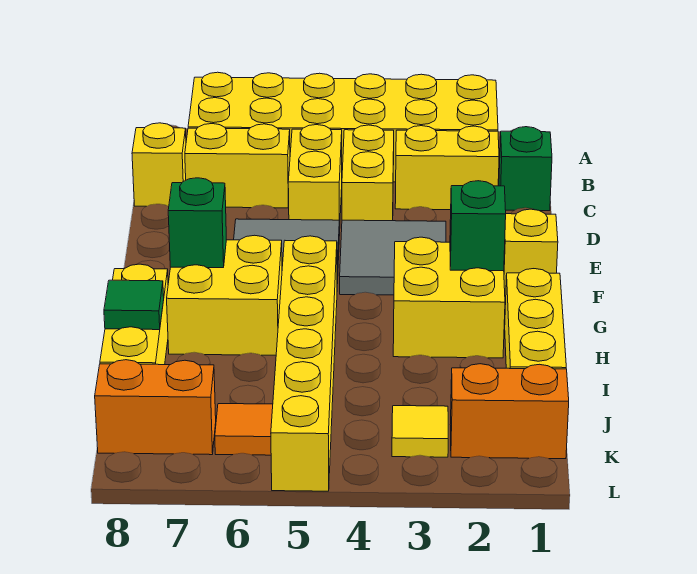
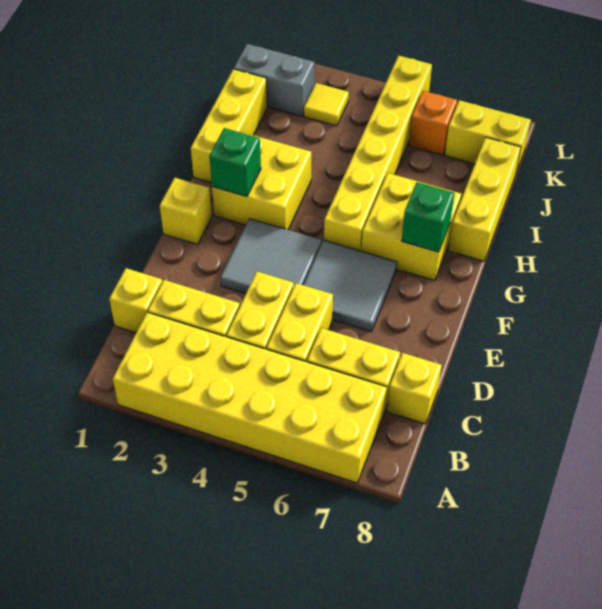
green 1x1 brick [499,127,552,211] -> yellow 1x1 brick [109,268,162,333]
green 1x1 tile [104,280,164,330] -> none
orange 1x2 brick [450,364,569,459] -> grey 1x2 brick [234,44,314,116]
orange 1x1 tile [215,404,273,455] -> orange 1x1 brick [409,91,457,155]
orange 1x2 brick [95,360,216,455] -> yellow 1x2 brick [445,100,531,173]

